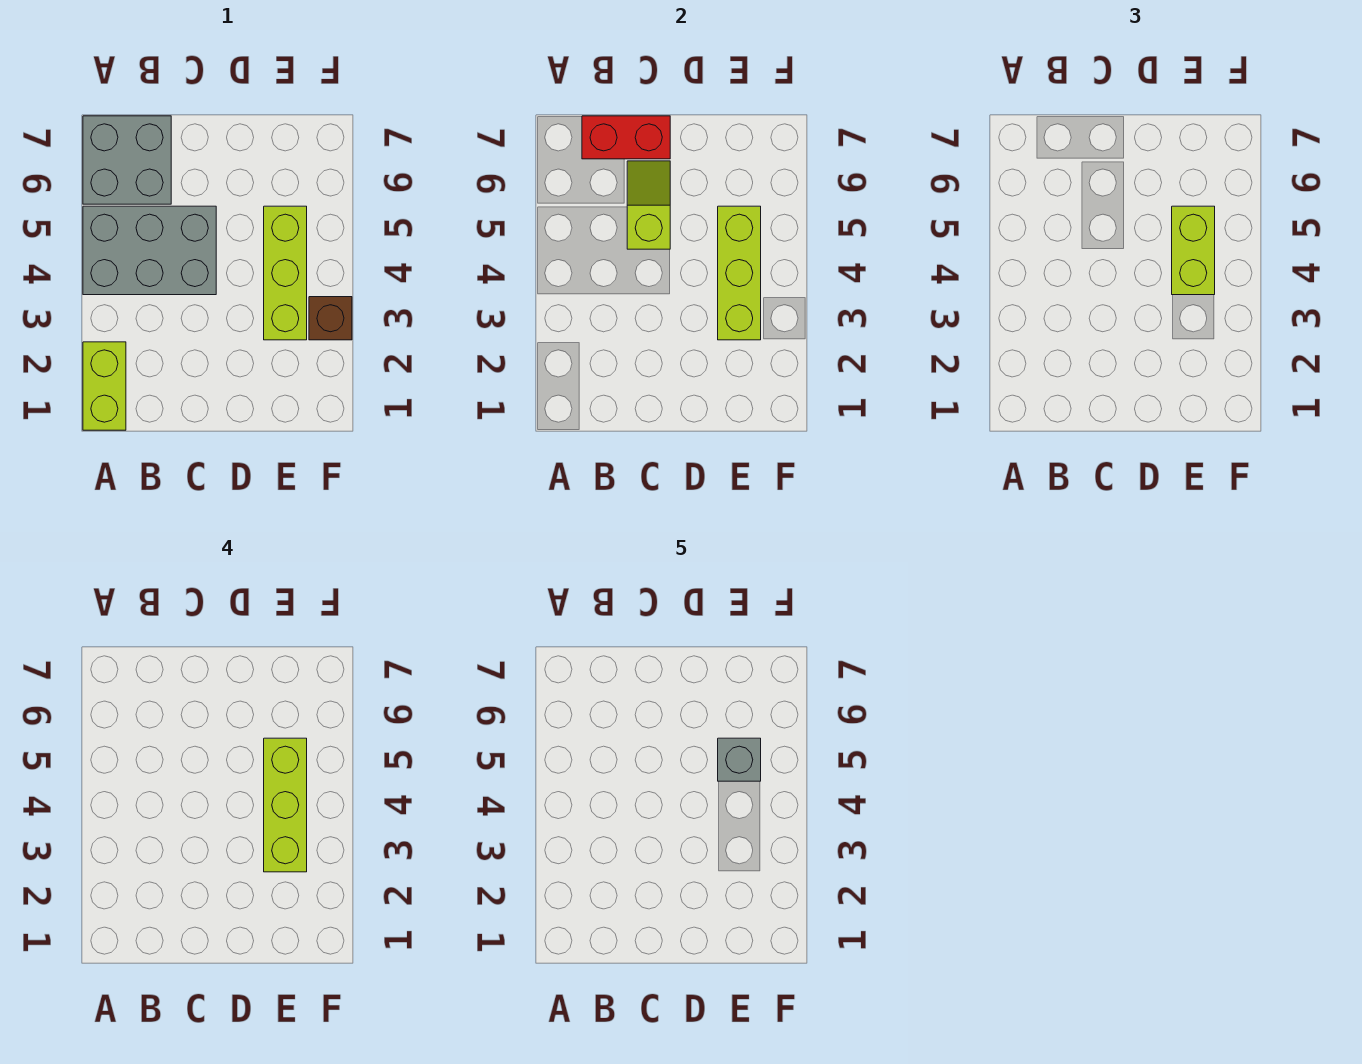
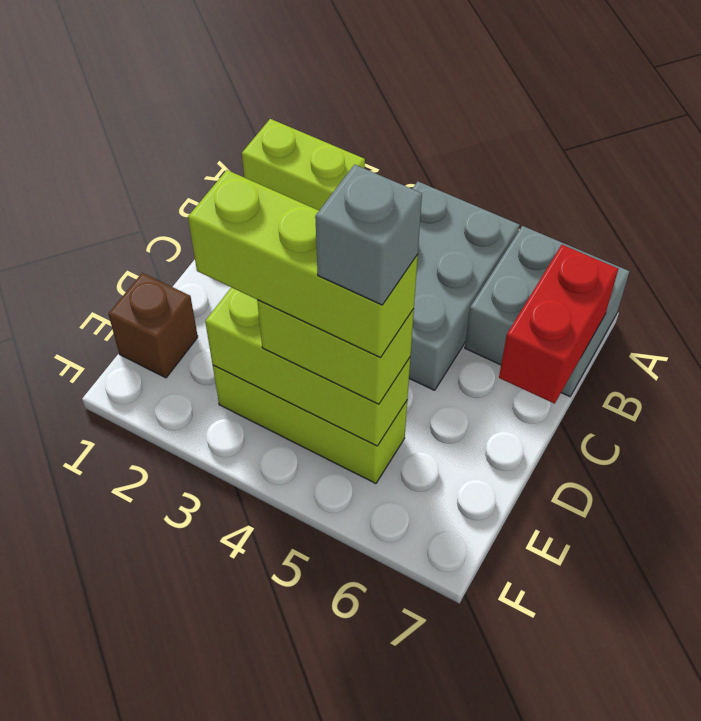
lime 1x2 slope [627,161,670,249] -> none
brown 1x1 brick [309,297,352,340] -> brown 1x1 brick moved to [108,273,198,378]

